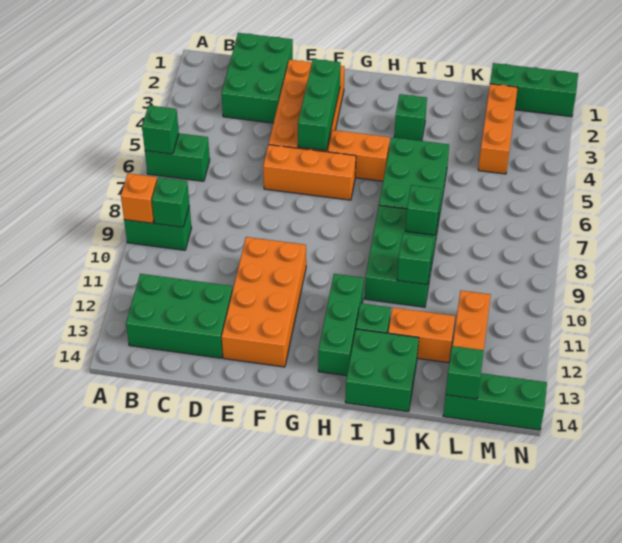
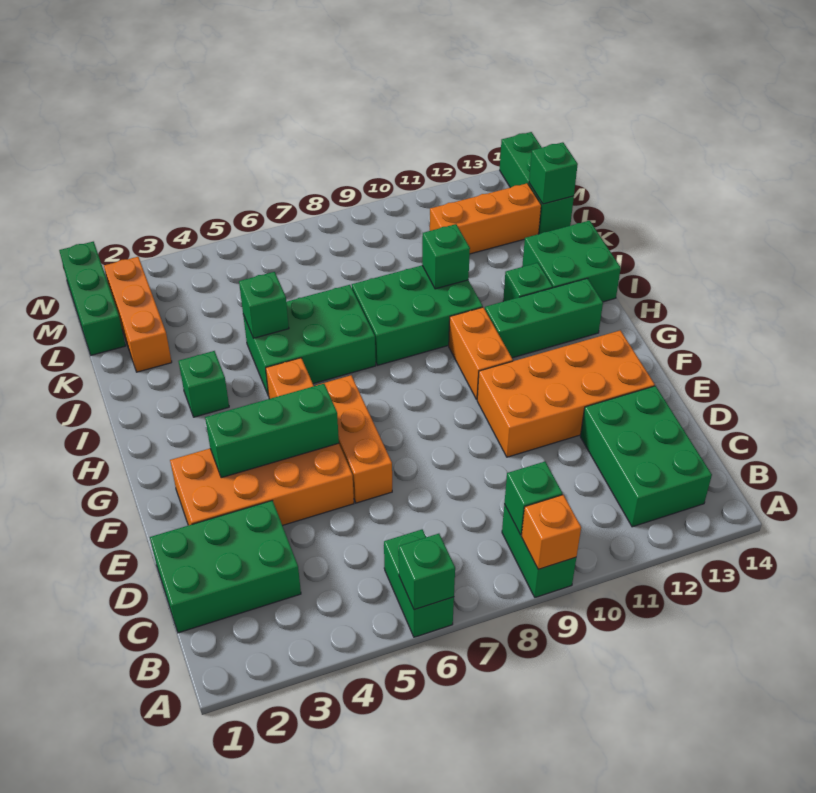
green 1x1 brick [406,185,441,235] -> green 1x1 brick moved to [239,272,289,338]
orange 1x2 brick [388,307,455,363] -> orange 1x2 brick moved to [449,307,513,399]
orange 1x3 brick [478,84,518,174] -> orange 1x3 brick turned to [104,257,172,372]

